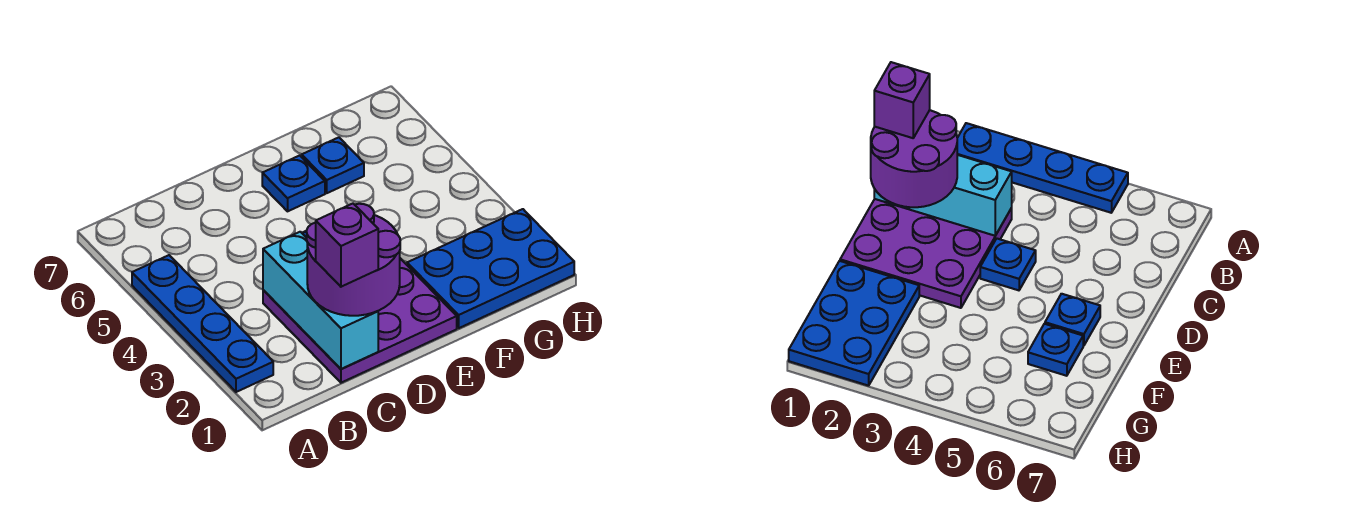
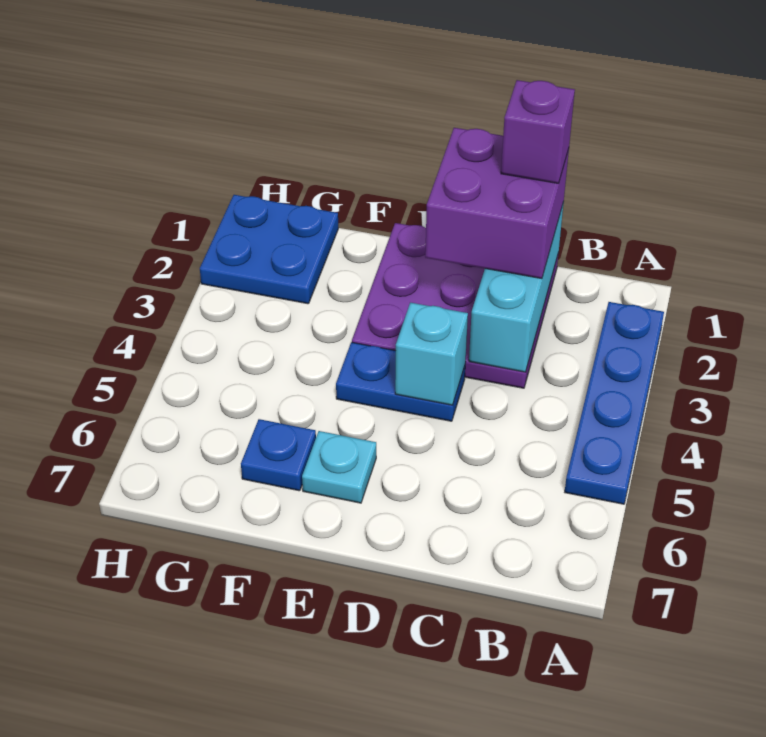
purple 2x2 round brick [307,204,400,316] -> purple 2x2 brick [425,128,569,279]
blue 1x1 plate [980,239,1036,290] -> blue 1x2 plate [336,342,465,421]
none -> cyan 1x1 brick [395,303,468,405]
blue 1x1 plate [262,155,325,211] -> cyan 1x1 plate [302,431,376,503]
blue 2x3 plate [407,209,574,328] -> blue 2x2 plate [200,195,338,304]

